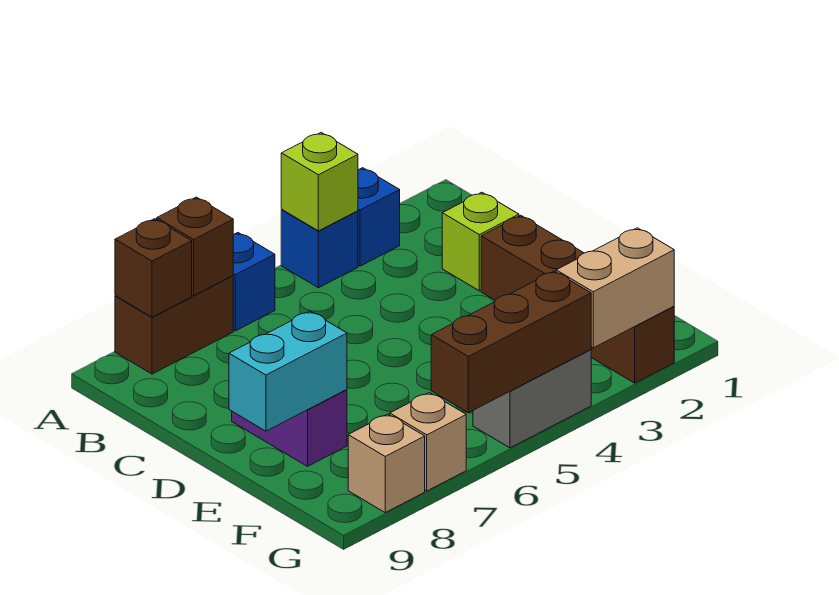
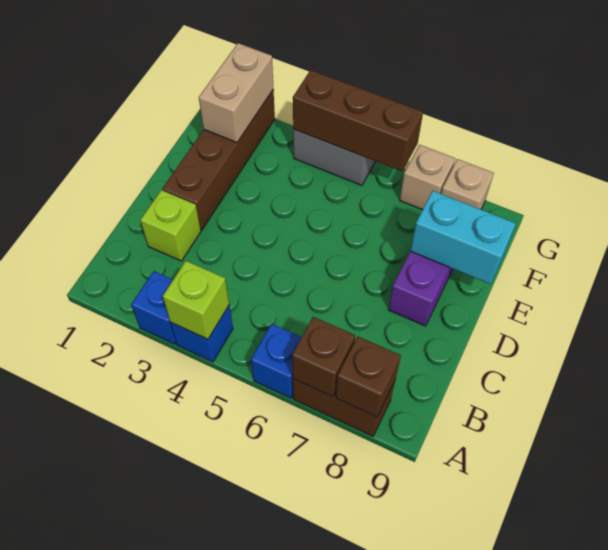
tan 1x2 brick [556,228,674,348] -> tan 1x2 brick turned to [199,43,273,142]

